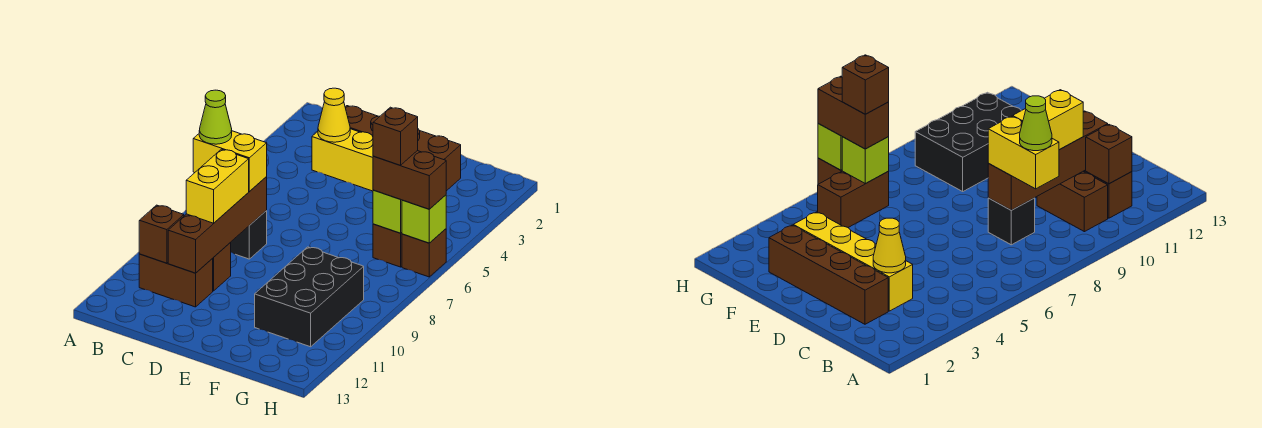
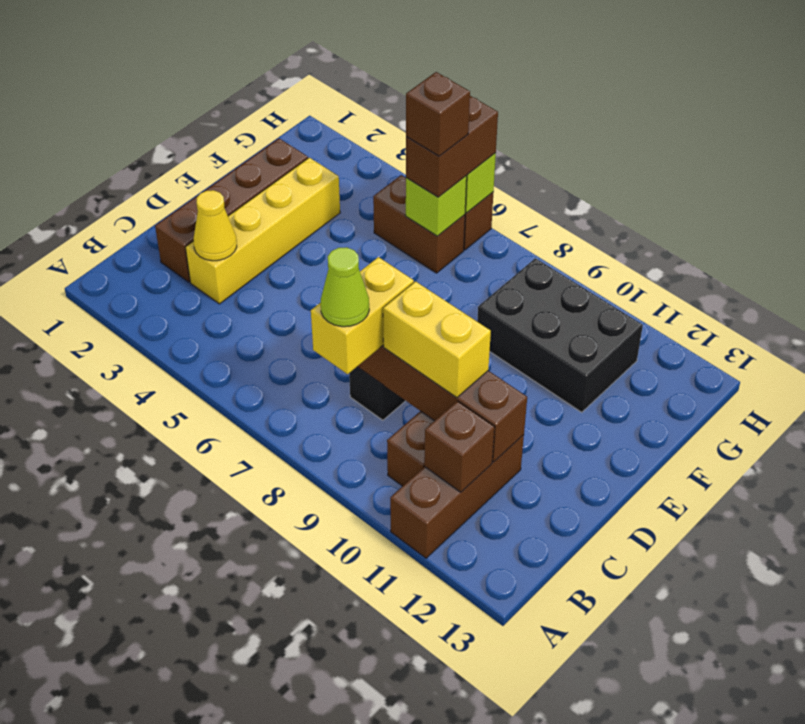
brown 1x2 brick [139,254,213,307] -> brown 1x3 brick [390,435,524,558]

